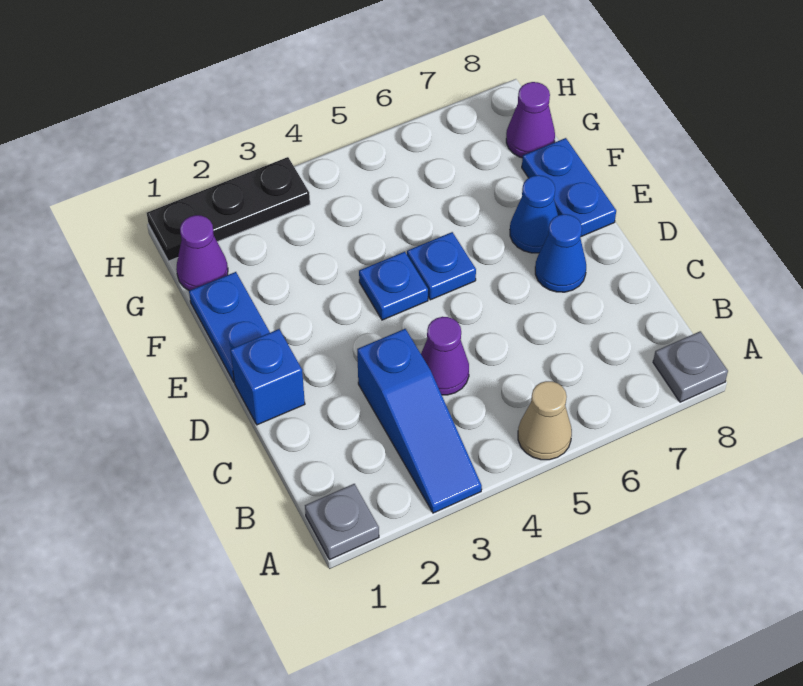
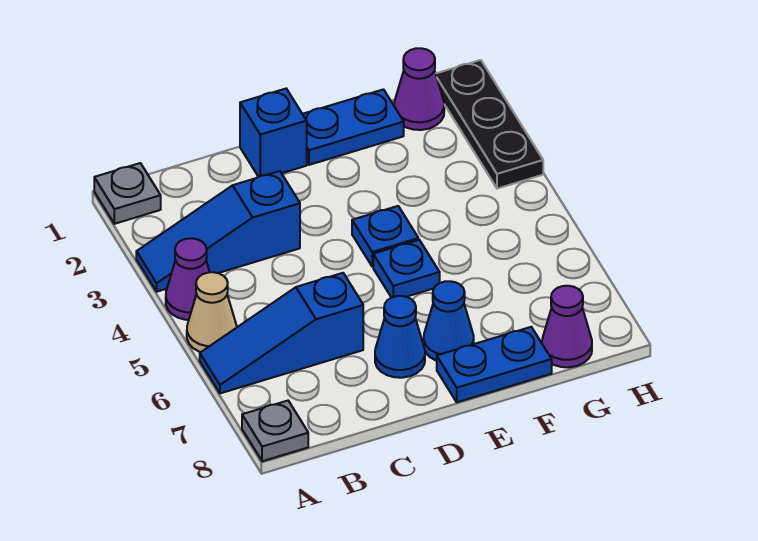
none -> blue 1x3 slope [200,273,363,393]
purple 1x1 cone [421,317,469,395] -> purple 1x1 cone moved to [166,238,209,320]

